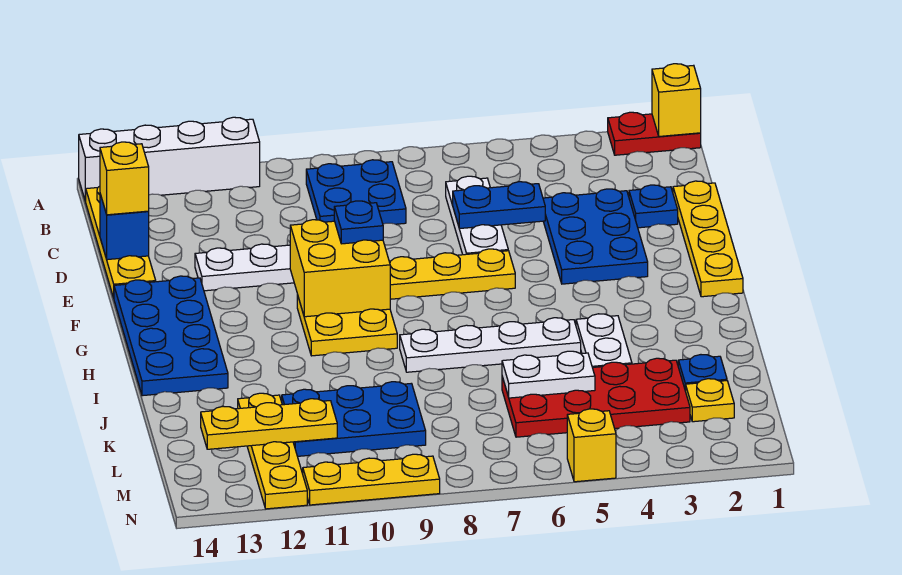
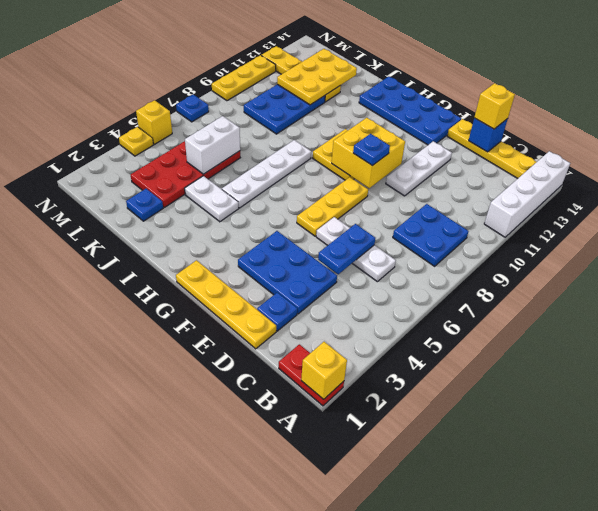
red 1x2 plate [608,112,701,155] -> red 1x2 plate turned to [279,344,344,406]
white 1x2 plate [502,351,595,398] -> white 1x2 brick [185,116,240,174]
yellow 1x1 plate [686,379,734,422] -> yellow 1x1 plate moved to [119,127,153,156]
yellow 1x3 plate [201,399,337,449] -> yellow 2x3 plate [277,49,357,105]
none -> blue 1x1 plate [176,94,209,122]

